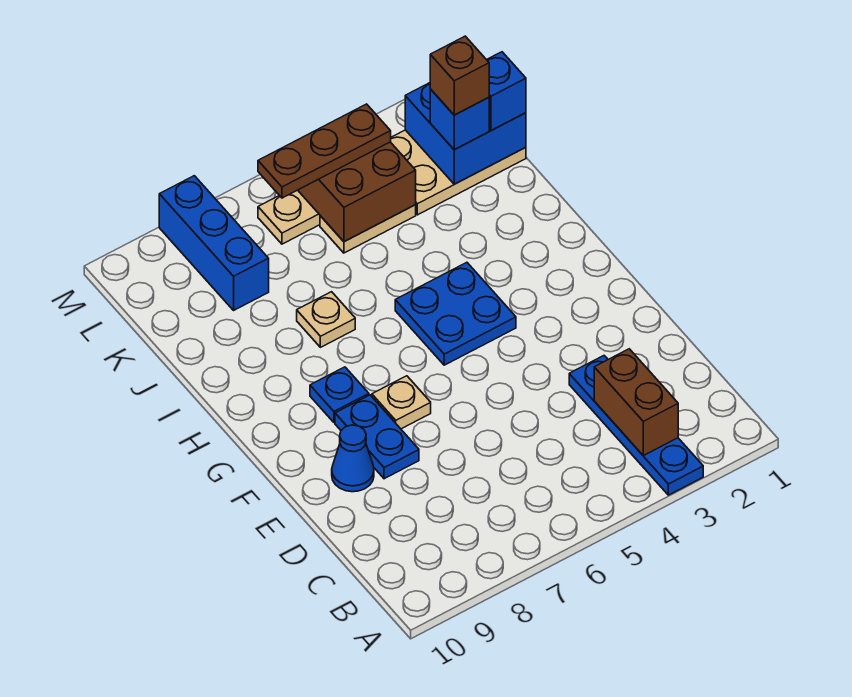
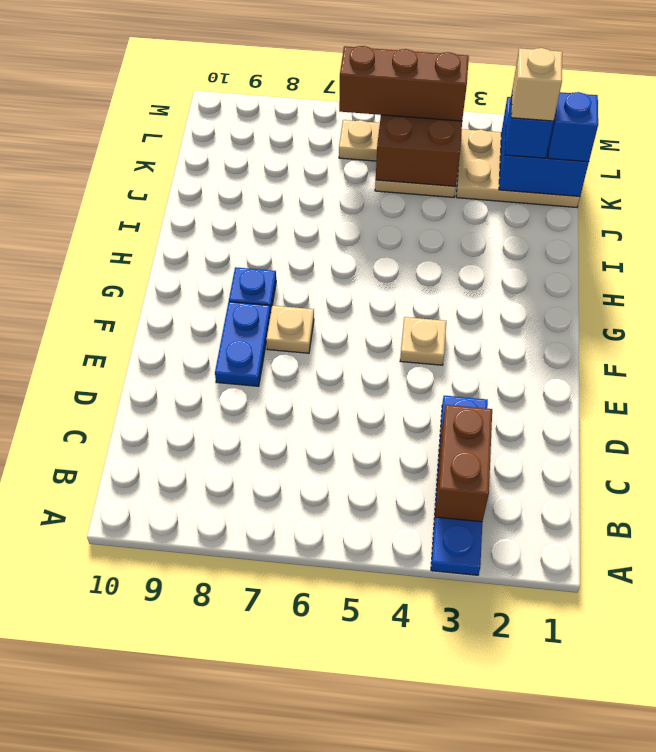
blue 1x1 cone [332,425,374,492] -> none
blue 2x2 plate [395,262,516,365] -> none
tan 1x1 plate [297,292,355,347] -> tan 1x1 plate moved to [400,317,446,365]
brown 1x1 brick [430,36,489,115] -> tan 1x1 brick [511,48,562,121]
blue 1x3 brick [159,176,269,310] -> none
brown 1x3 plate [258,104,391,198] -> brown 1x3 brick [339,46,469,121]

